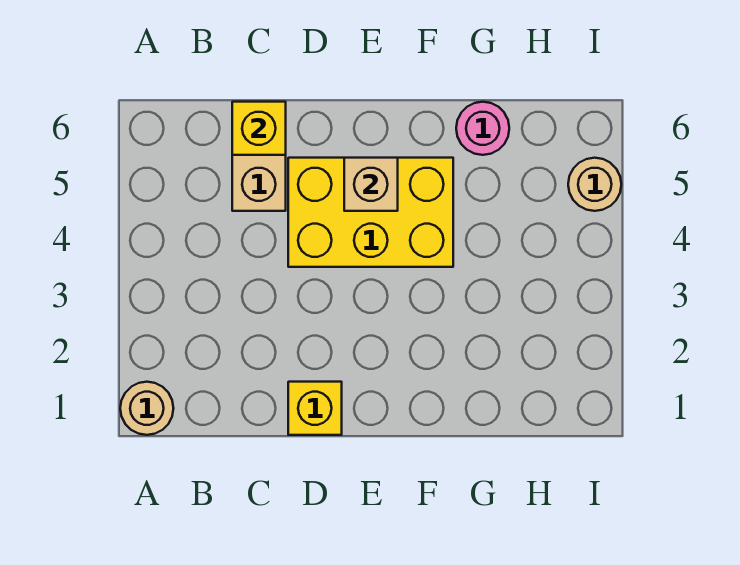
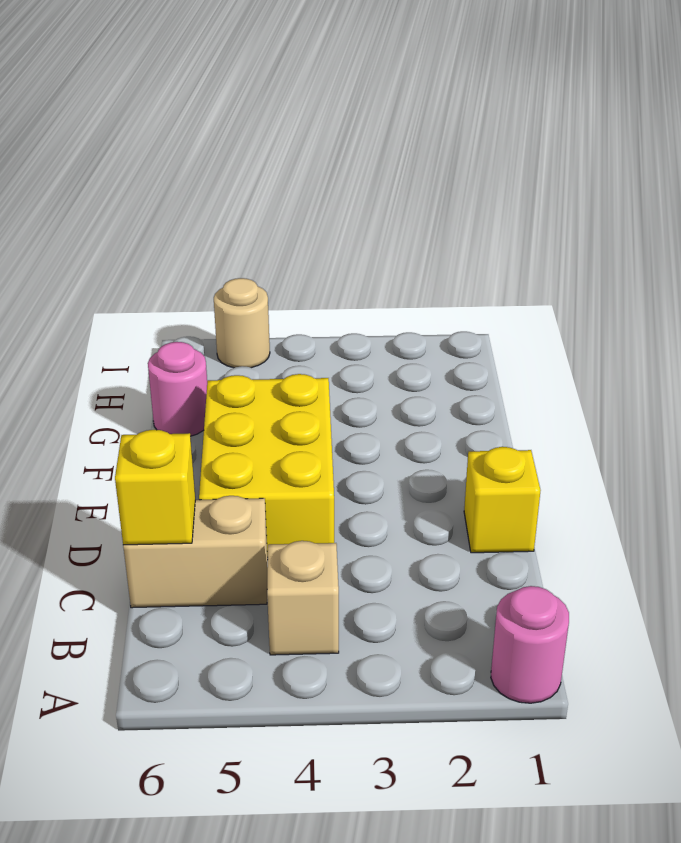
tan 1x1 round brick [120,382,174,435] -> pink 1x1 round brick [491,586,569,703]
tan 1x1 brick [344,158,398,211] -> tan 1x1 brick moved to [267,541,339,655]

